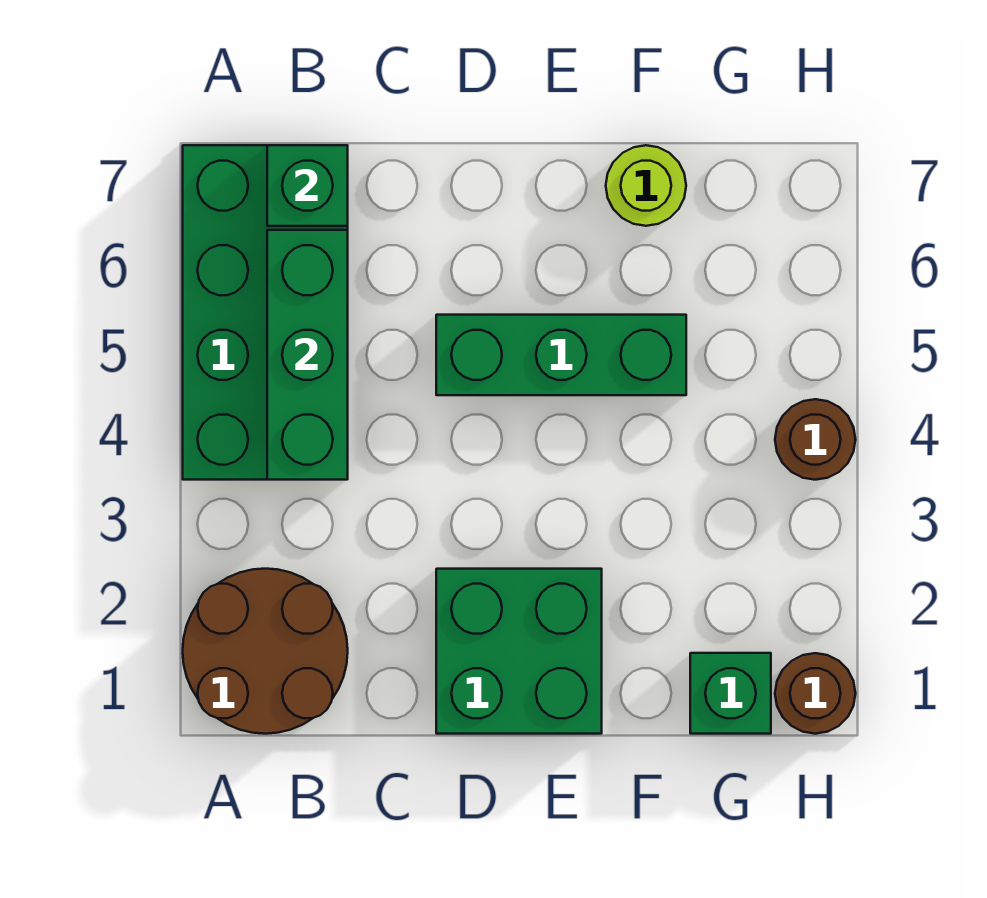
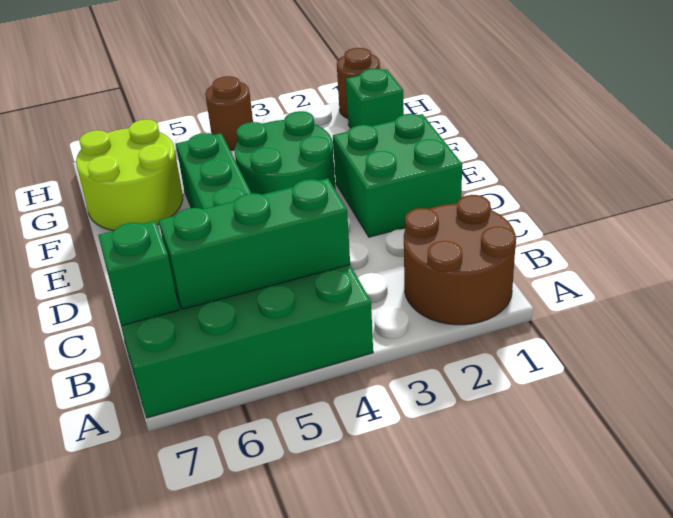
none -> green 2x2 round brick [235,111,336,195]
lime 1x1 round brick [606,145,686,226] -> lime 2x2 round brick [76,120,183,231]

